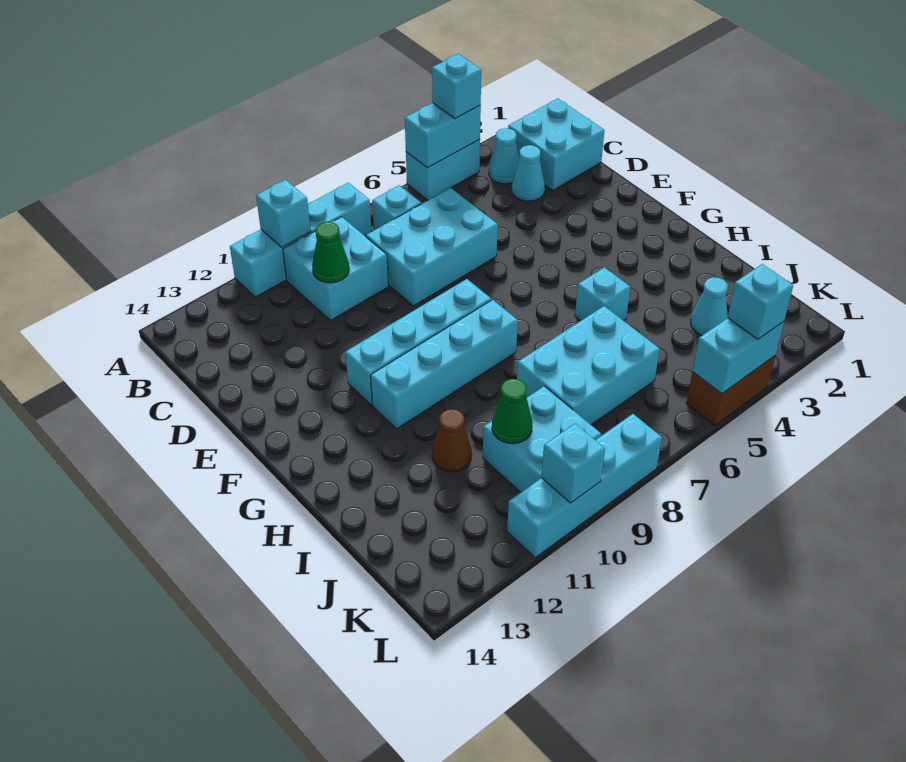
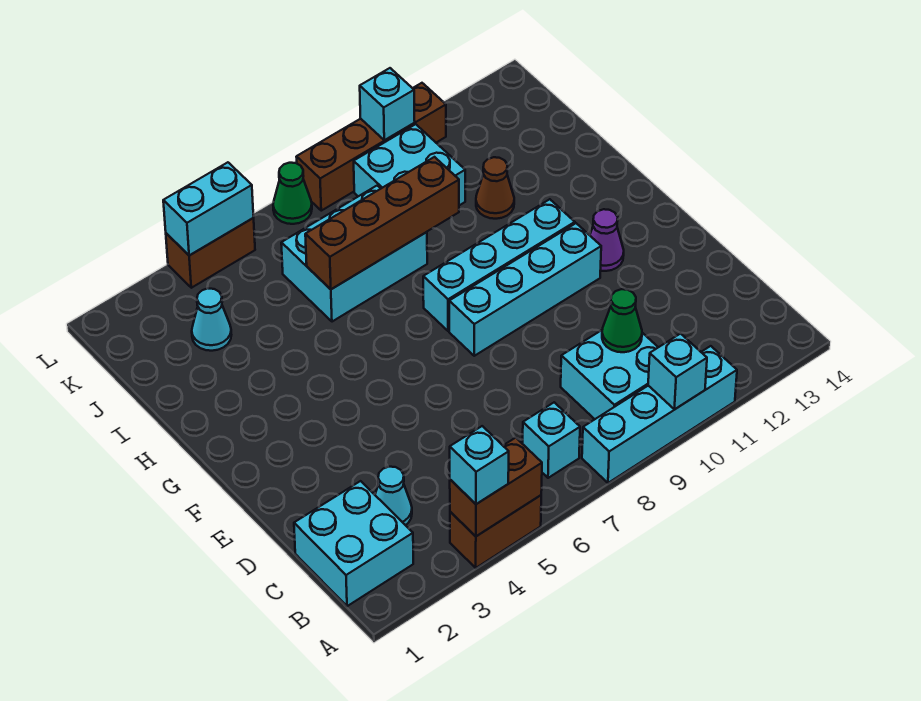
cyan 1x2 brick [406,140,480,200] -> brown 1x2 brick [450,495,541,568]
cyan 1x2 brick [405,103,481,168] -> brown 1x2 brick [450,438,542,536]
cyan 1x1 cone [489,128,519,184] -> none
cyan 2x3 brick [366,188,498,306] -> none
none -> purple 1x1 cone [590,209,624,271]
cyan 1x1 brick [575,267,630,321] -> none
none -> brown 1x4 brick [305,157,459,289]
green 1x1 cone [492,379,533,444] -> green 1x1 cone moved to [273,163,312,224]
cyan 1x1 brick [728,264,793,340] -> none
cyan 1x4 brick [507,414,662,558] -> brown 1x4 brick [297,83,446,211]

